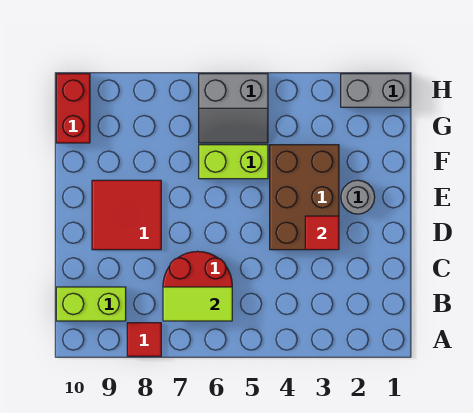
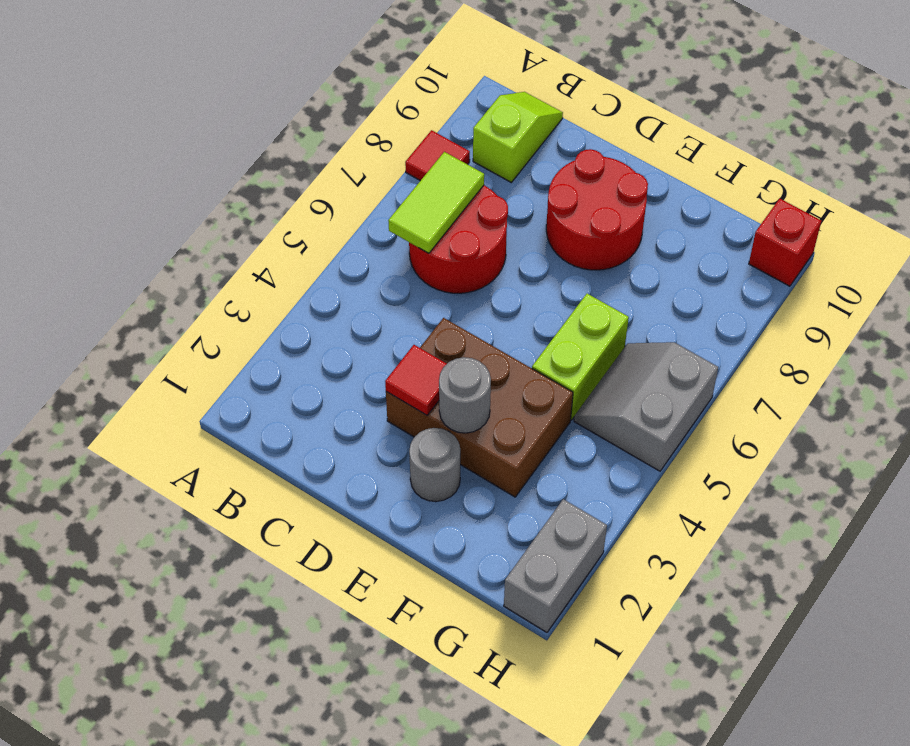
lime 1x2 brick [56,287,126,321] -> lime 1x2 slope [473,92,563,183]
red 2x2 tile [92,180,161,250] -> red 2x2 round brick [546,149,648,270]
none -> grey 1x1 round brick [439,357,491,433]
red 1x2 brick [56,74,90,143] -> red 1x1 brick [749,199,821,286]

